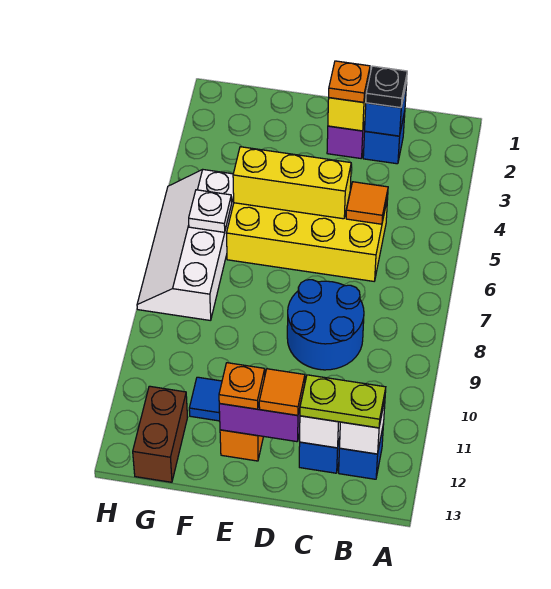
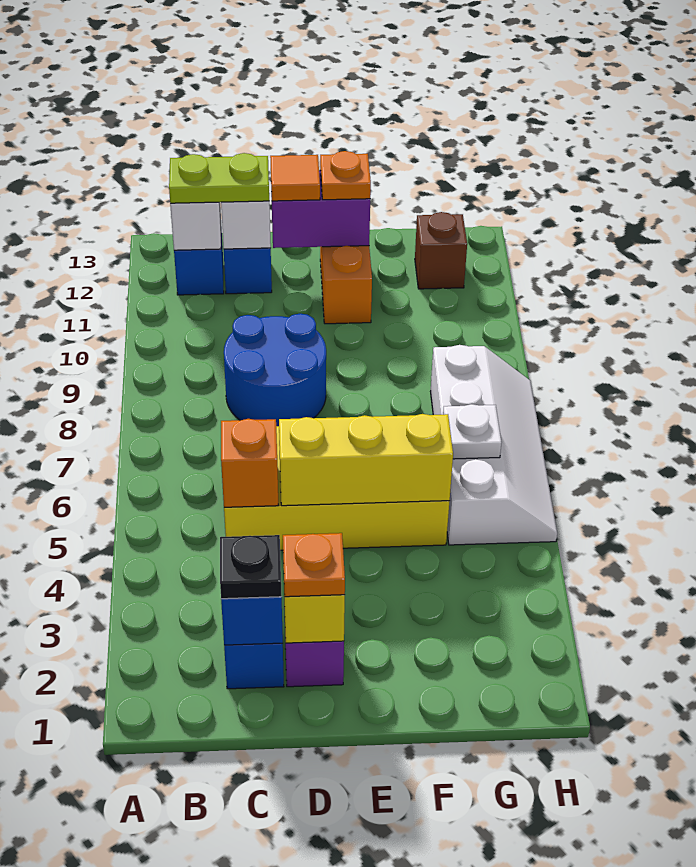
orange 1x1 tile [346,182,388,224] -> orange 1x1 brick [221,419,278,507]
blue 1x1 tile [189,377,222,421] -> none
brown 1x2 brick [133,386,188,482] -> brown 1x1 brick [415,212,467,289]

